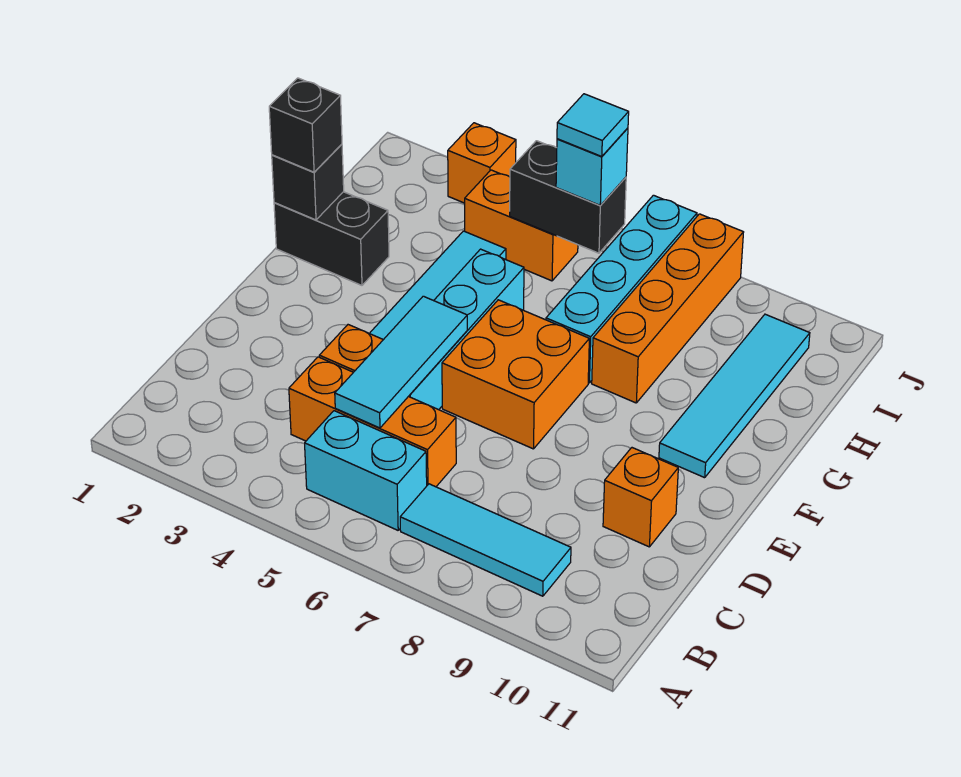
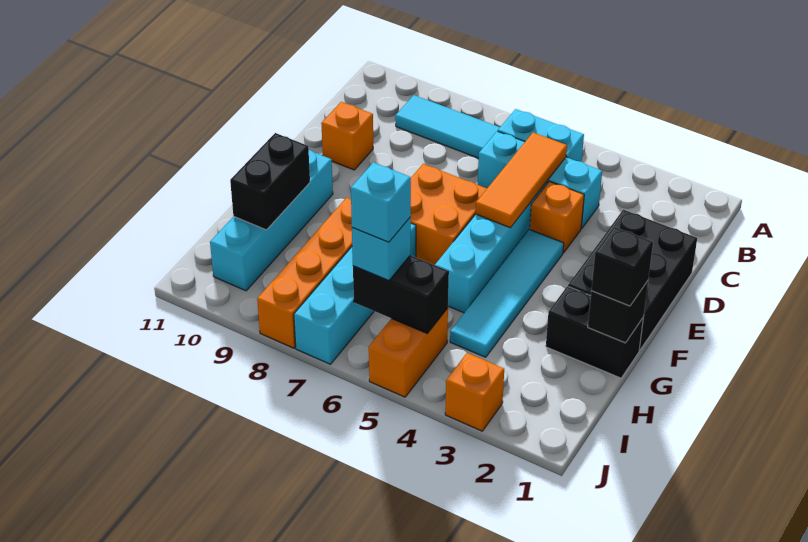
orange 1x3 brick [289,357,456,487] -> cyan 1x3 brick [478,131,602,228]
cyan 1x3 tile [335,296,467,428] -> orange 1x3 tile [476,133,567,228]
none -> black 2x3 brick [568,210,697,350]
cyan 1x4 tile [659,314,810,478] -> cyan 1x4 brick [210,150,333,291]
none -> black 1x2 brick [230,133,310,230]
orange 1x2 brick [465,170,578,281] -> orange 1x2 brick turned to [369,308,448,397]
cyan 1x1 tile [557,94,629,157] -> cyan 1x1 brick [351,162,411,242]

